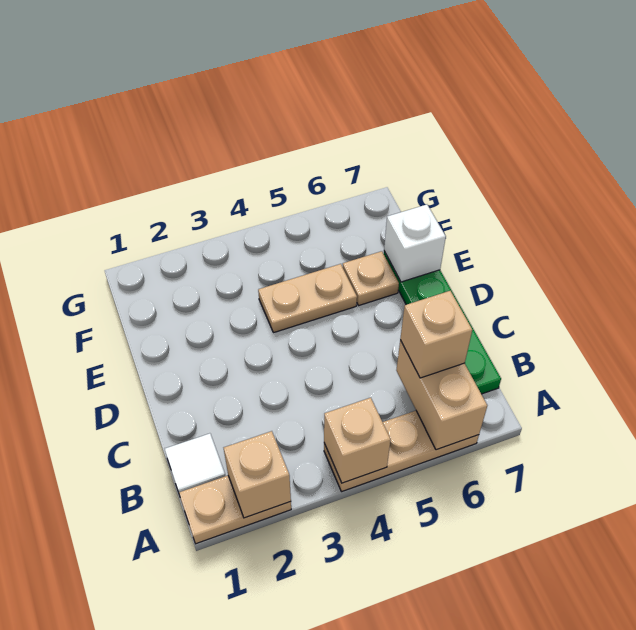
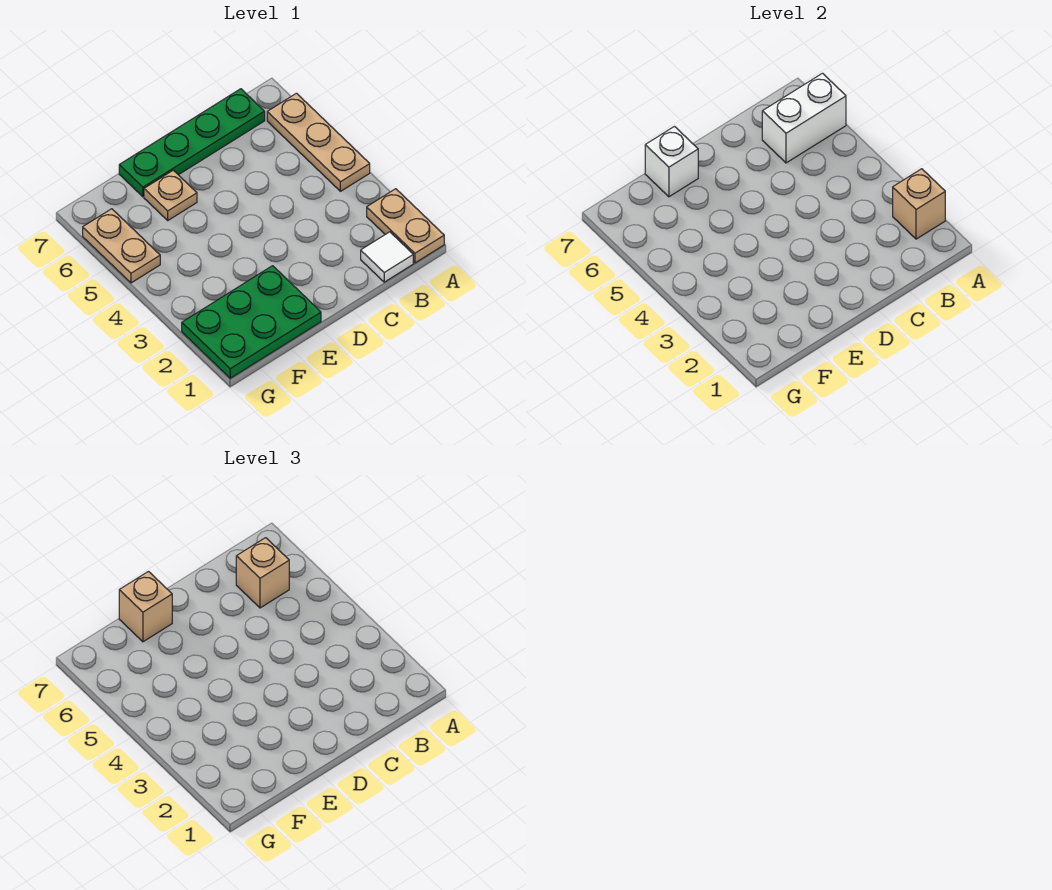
tan 1x1 brick [324,398,391,483] -> tan 1x1 brick moved to [119,572,172,642]
tan 1x2 brick [396,340,487,450] -> white 1x2 brick [762,73,846,163]
none -> green 2x3 plate [182,266,321,378]
tan 1x2 plate [258,264,357,333] -> tan 1x2 plate moved to [83,209,160,283]

